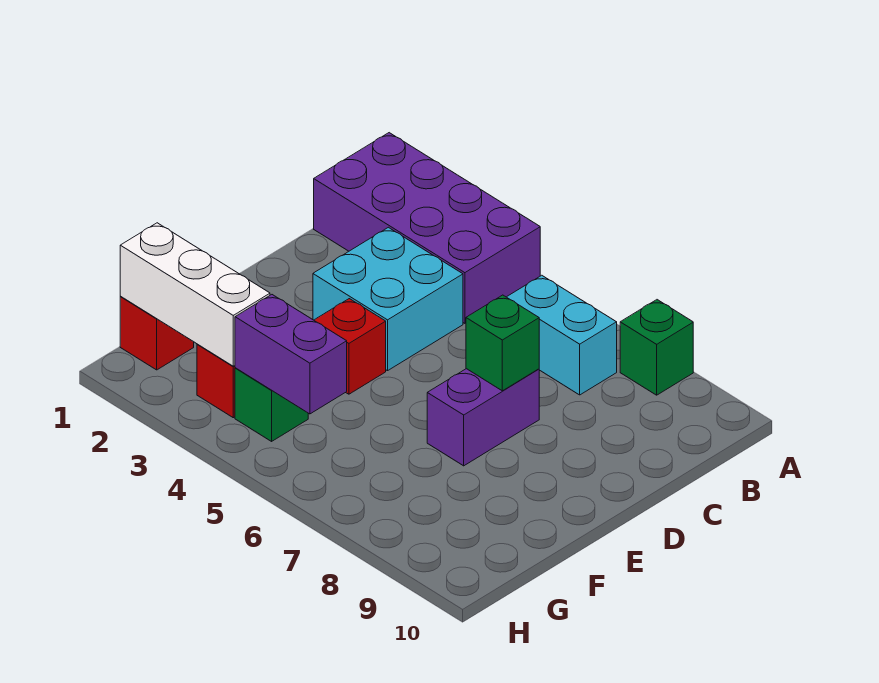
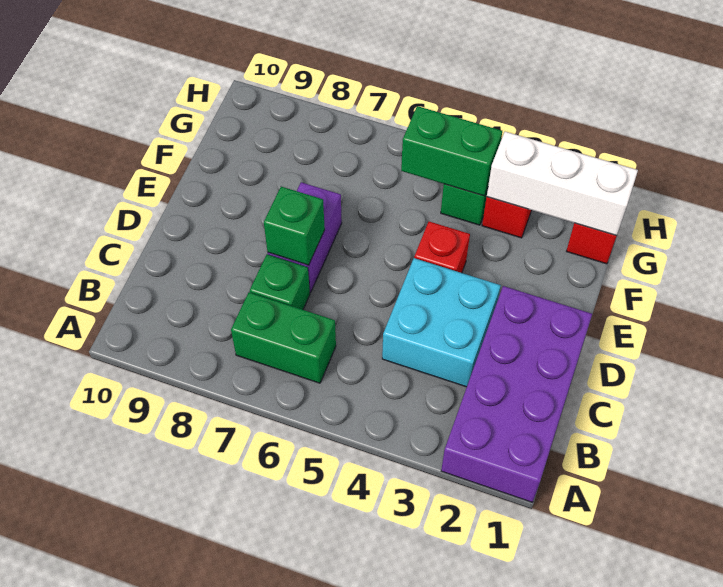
purple 2x4 brick [314,133,540,323] -> purple 2x4 brick turned to [441,286,592,502]
green 1x1 brick [620,300,693,395] -> green 1x1 brick moved to [250,254,310,310]
cyan 1x2 brick [507,275,617,395] -> green 1x2 brick [231,292,336,383]
purple 1x2 brick [235,295,347,414] -> green 1x2 brick [401,106,502,196]

